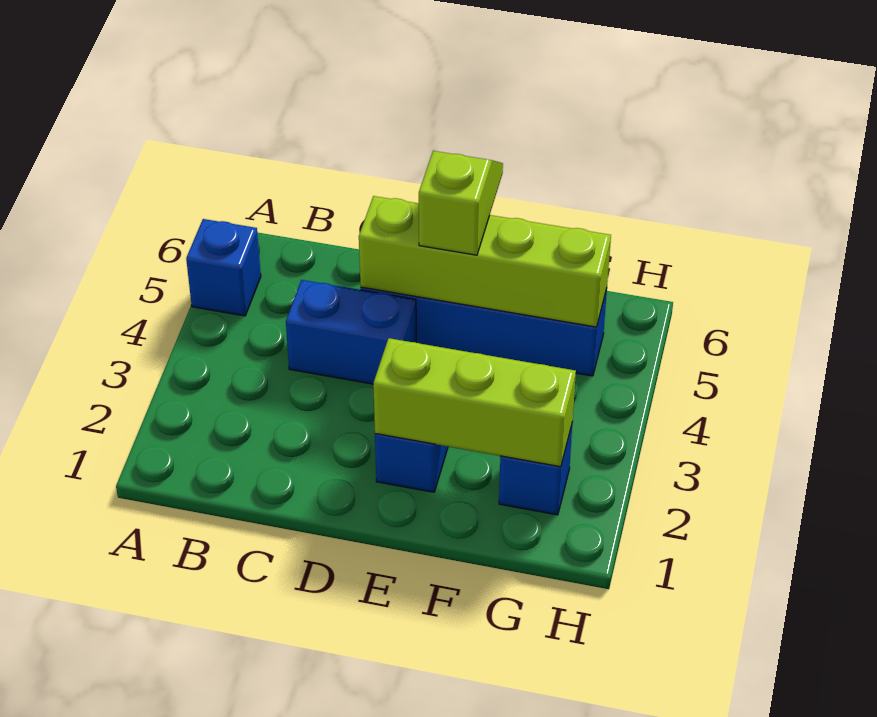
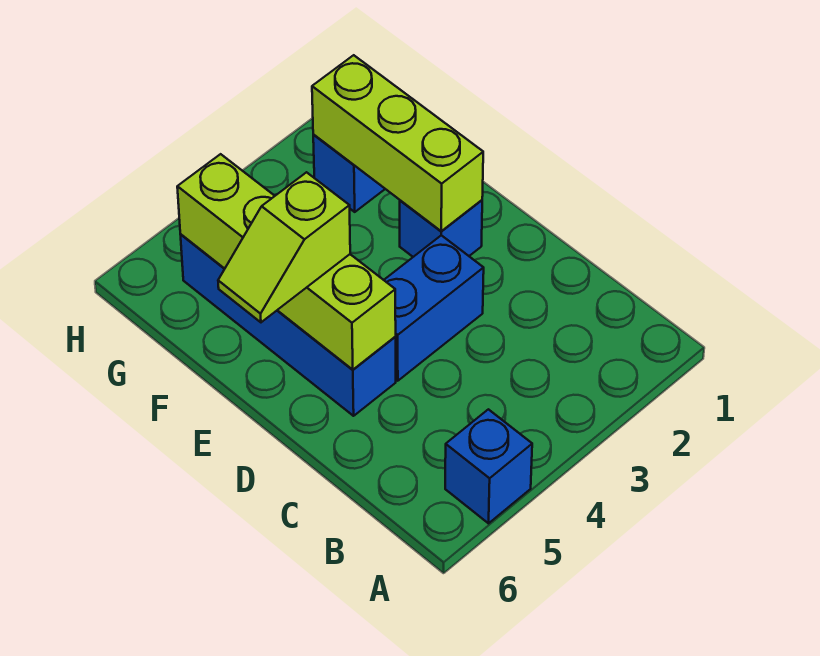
blue 1x2 brick [286,280,417,384] -> blue 1x2 brick turned to [384,235,484,381]

